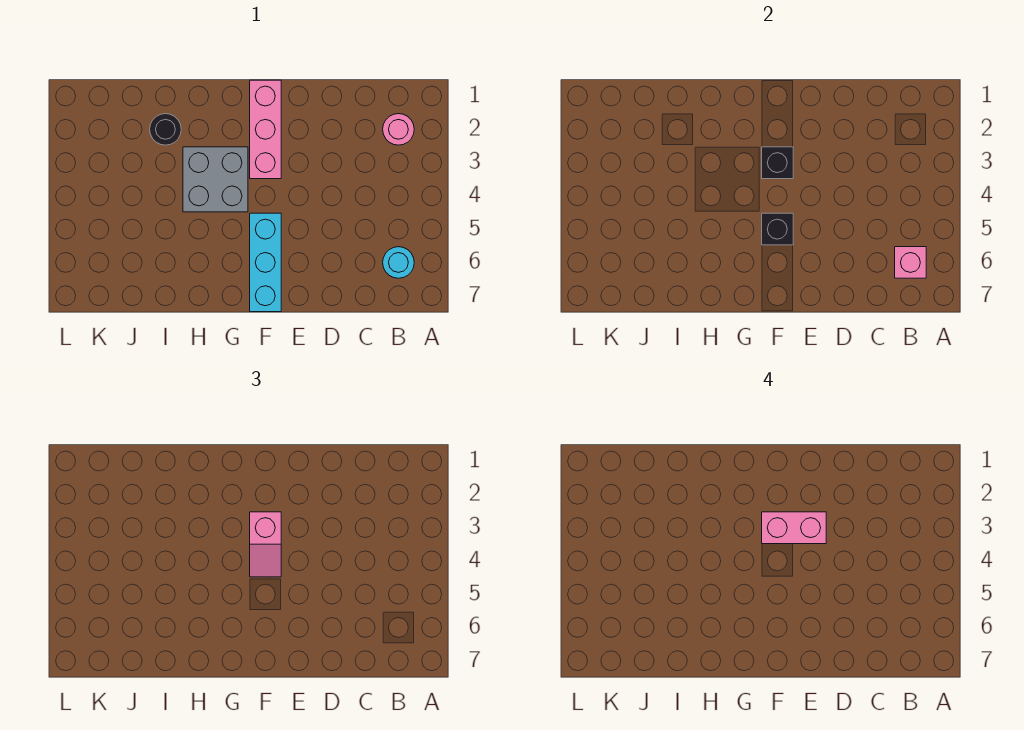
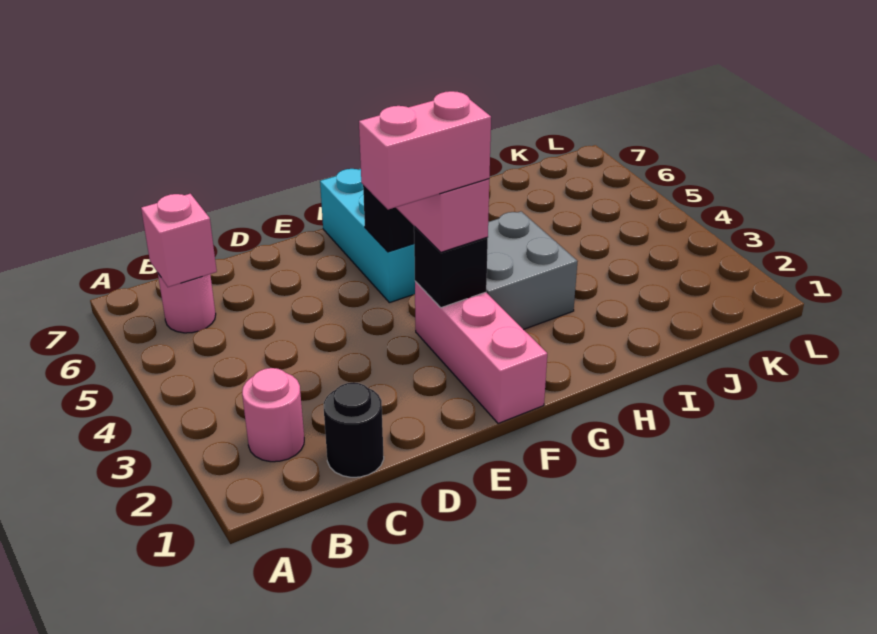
cyan 1x1 round brick [383,247,414,278] -> pink 1x1 round brick [158,274,216,333]
black 1x1 round brick [150,114,181,145] -> black 1x1 round brick moved to [324,383,384,477]

